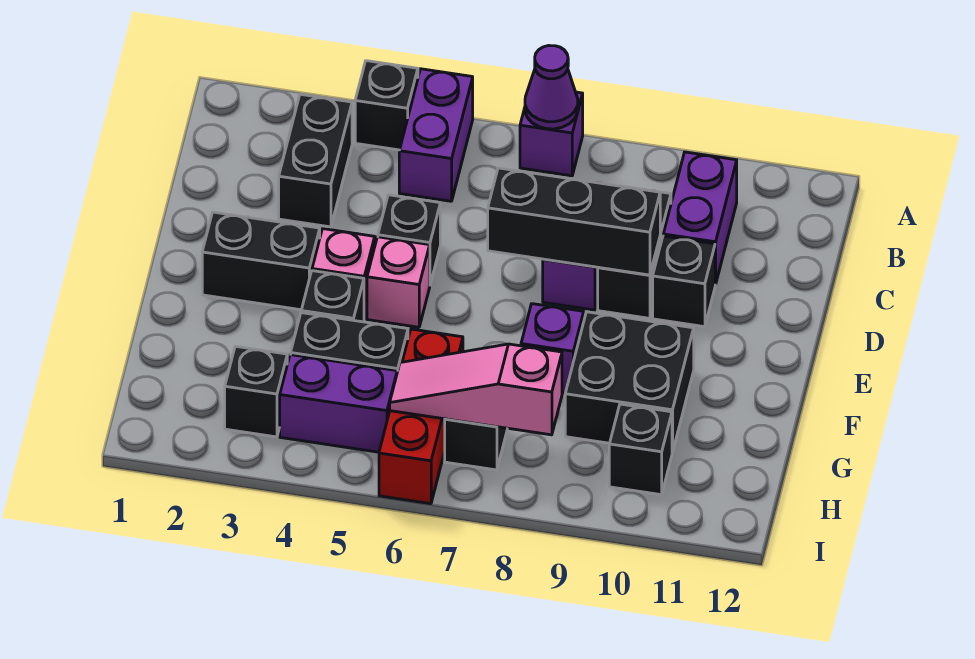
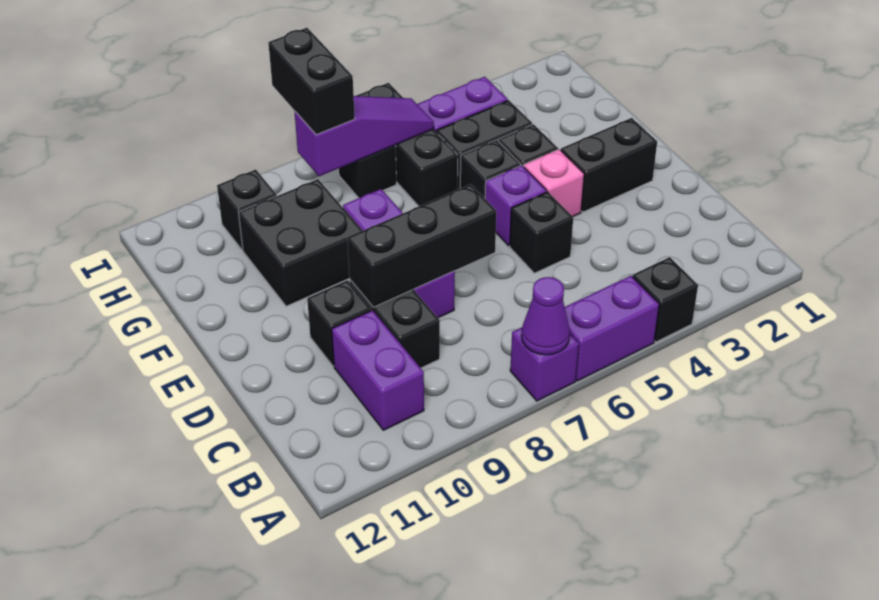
purple 1x2 brick [399,69,473,201] -> purple 1x2 brick turned to [565,276,659,381]
black 1x2 brick [279,94,352,227] -> black 1x2 brick moved to [268,28,355,135]
pink 1x1 brick [367,237,430,327] -> purple 1x1 brick [485,165,547,246]
red 1x3 brick [379,329,463,504] -> black 1x3 brick [356,83,458,206]
black 1x1 brick [225,346,287,437] -> black 1x1 brick moved to [460,140,521,198]
pink 1x3 slope [390,344,562,435] -> purple 1x3 slope [294,96,434,176]

